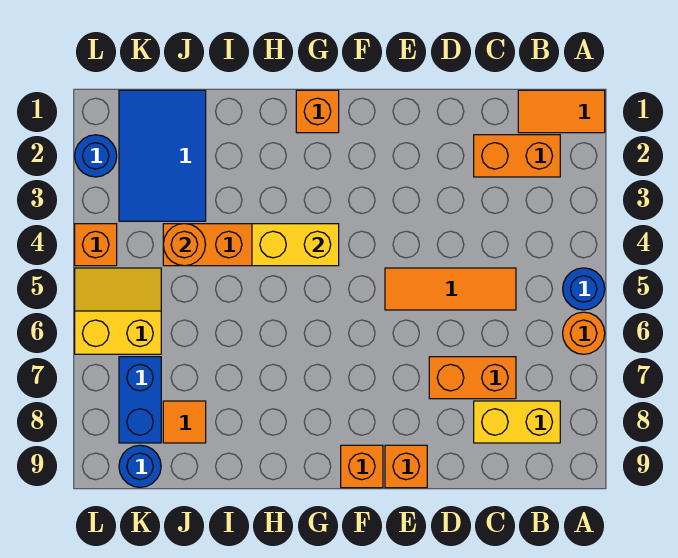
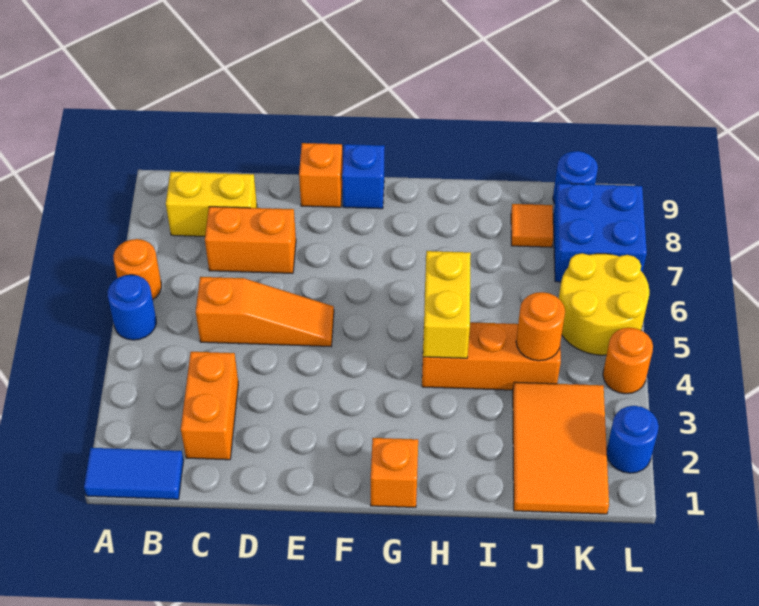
orange 1x2 tile [518,90,605,133] -> blue 1x2 tile [84,448,184,499]
orange 1x2 brick [474,135,560,177] -> orange 1x2 brick turned to [181,352,238,460]
orange 1x3 tile [385,268,516,310] -> orange 1x3 slope [196,277,334,346]
orange 1x1 brick [341,445,383,488] -> blue 1x1 brick [342,144,385,209]
yellow 1x2 brick [252,224,339,266] -> yellow 1x2 brick turned to [423,251,471,358]
blue 2x3 tile [119,90,206,221] -> orange 2x3 tile [513,382,609,514]
yellow 2x2 slope [75,268,161,354] -> yellow 2x2 round brick [559,253,649,355]
blue 1x2 brick [119,357,161,443] -> blue 2x2 brick [553,183,647,282]
orange 1x1 brick [75,224,117,266] -> orange 1x1 round brick [603,328,653,394]

